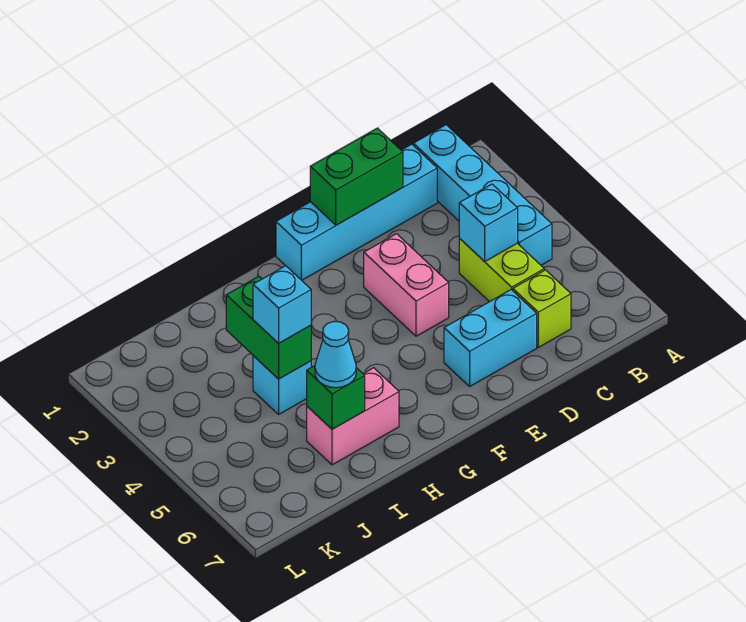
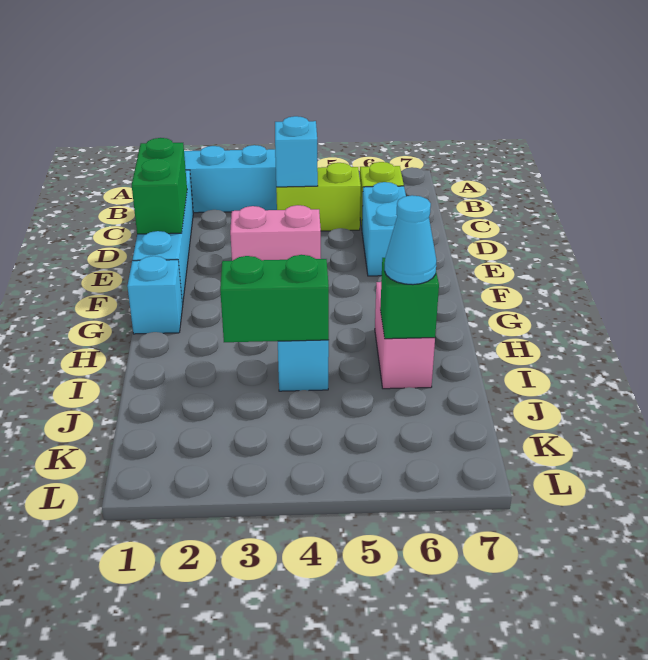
cyan 1x1 brick [253,266,311,343] -> cyan 1x1 brick moved to [127,256,183,334]

